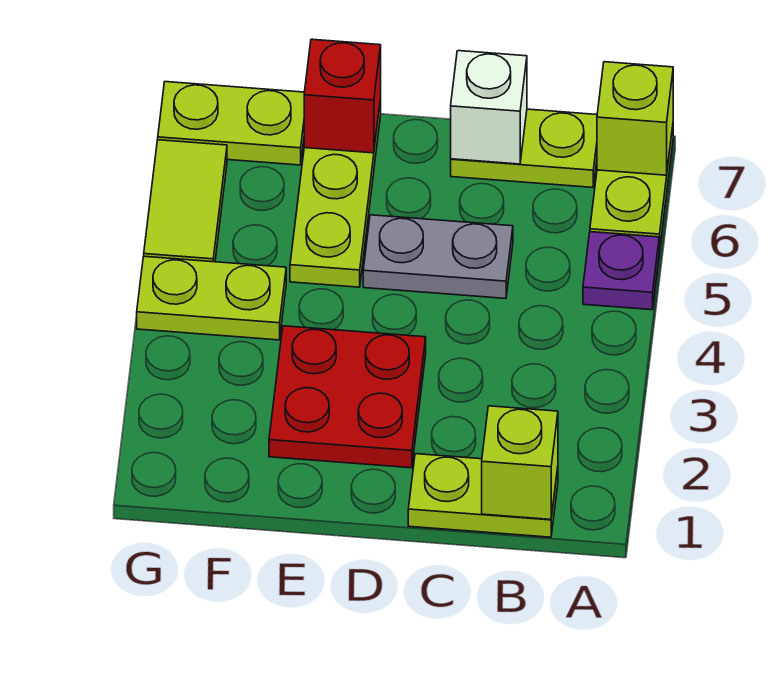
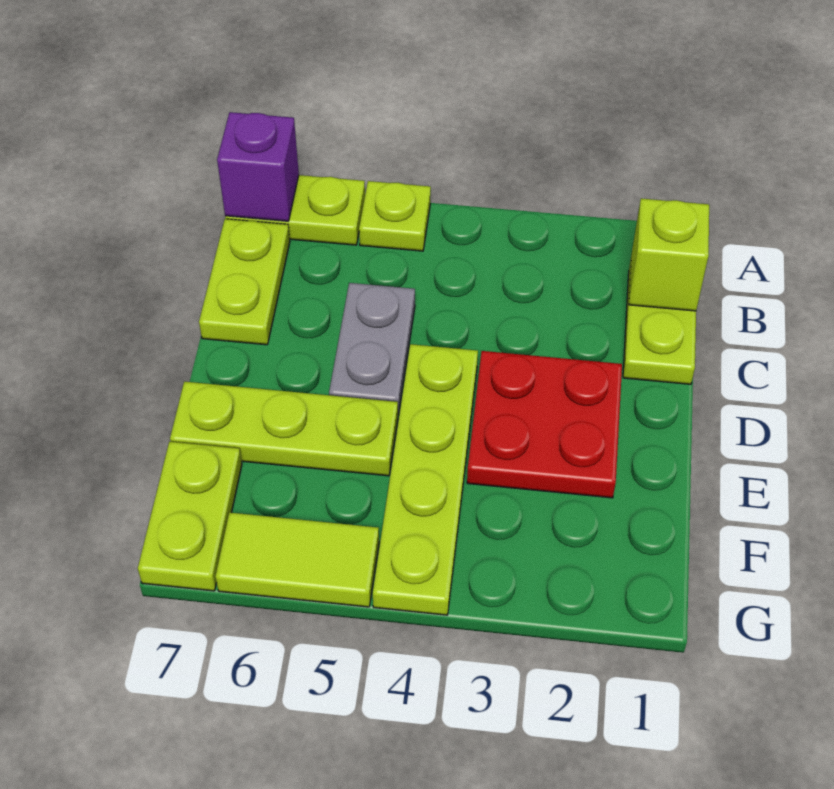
purple 1x1 plate [583,232,659,310] -> lime 1x1 plate [359,181,431,251]
lime 1x1 brick [597,62,673,175] -> purple 1x1 brick [217,112,299,221]
white 1x1 brick [451,51,527,164] -> none
red 1x1 brick [304,39,381,153] -> none
lime 1x2 plate [137,256,286,340] -> lime 1x4 plate [373,344,478,615]

